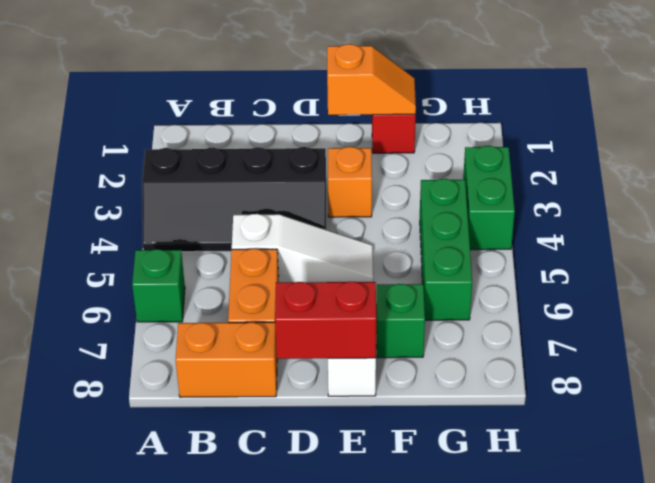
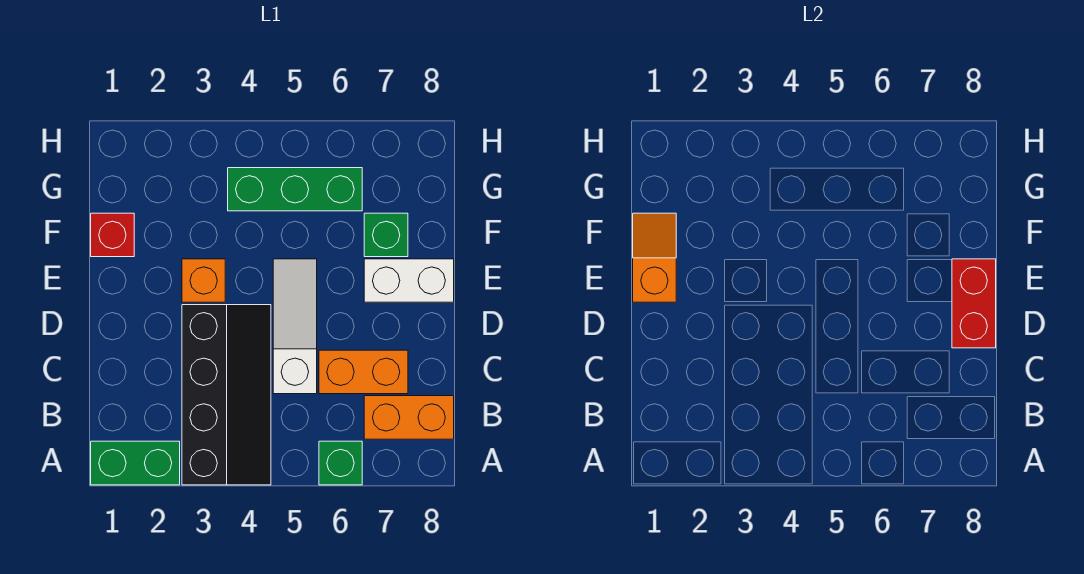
orange 1x2 brick [176,322,277,397] -> orange 1x2 brick turned to [364,396,454,439]
green 1x2 brick [463,146,515,250] -> green 1x2 brick moved to [91,441,180,485]

